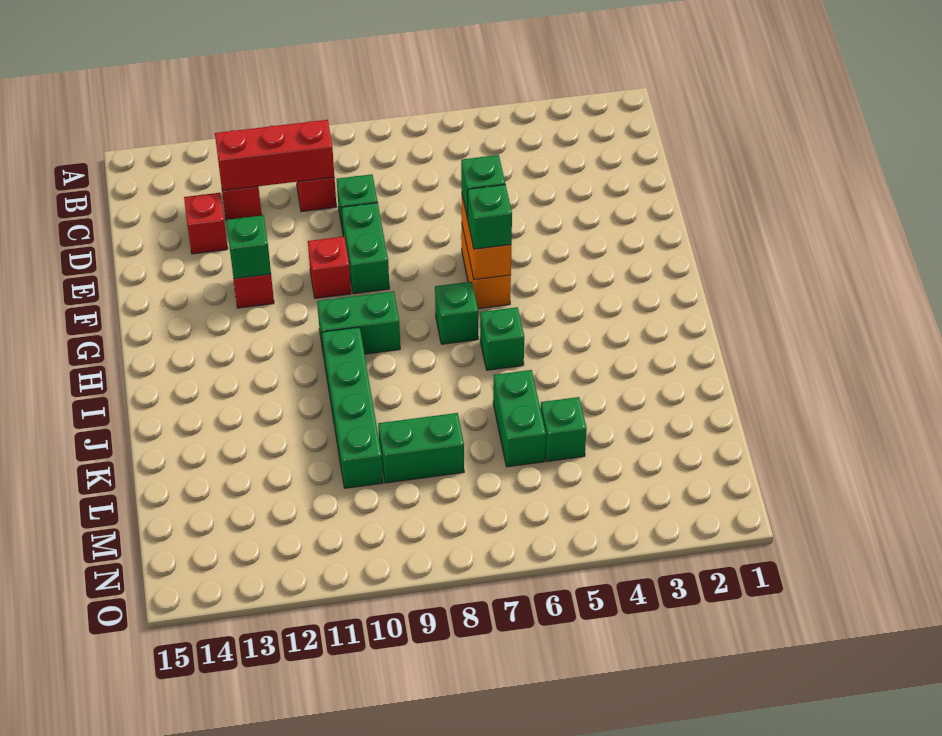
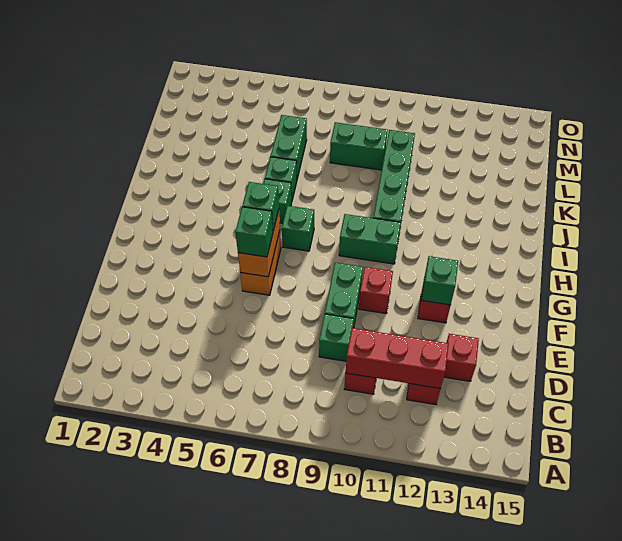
green 1x1 brick [541,397,587,461] -> green 1x1 brick moved to [265,157,297,200]

